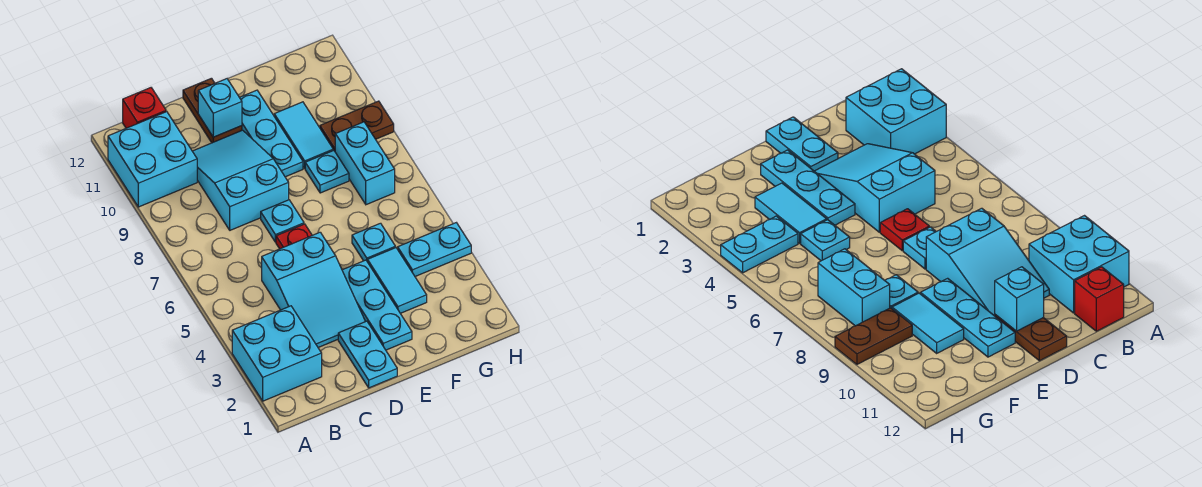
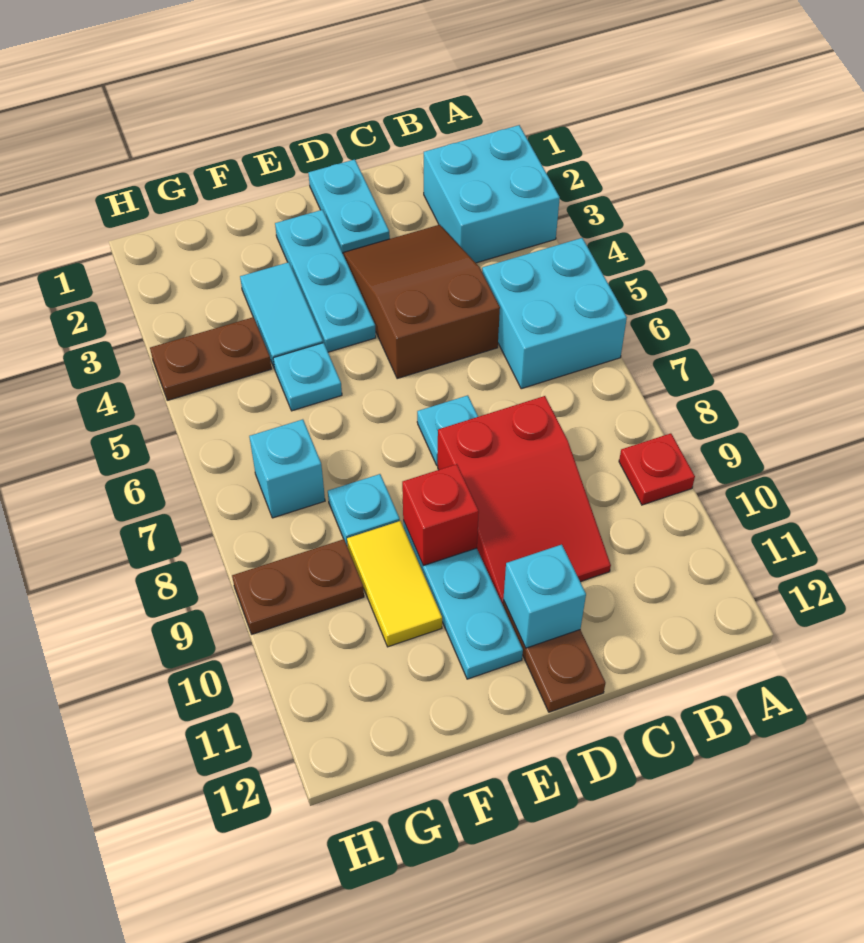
cyan 2x2 brick [108,112,197,207] -> cyan 2x2 brick moved to [482,238,627,389]
red 1x1 brick [123,88,166,128] -> red 1x1 brick moved to [402,464,479,566]
cyan 2x3 slope [262,232,365,347] -> brown 2x3 slope [343,225,500,379]
cyan 2x3 slope [192,130,289,230] -> red 2x3 slope [438,396,611,605]
red 1x1 plate [276,224,312,249] -> red 1x1 plate moved to [619,433,695,505]
cyan 1x2 tile [274,102,333,168] -> yellow 1x2 tile [347,521,442,647]
cyan 1x2 plate [398,223,471,276] -> brown 1x2 plate [150,317,272,400]
cyan 1x2 brick [335,122,395,205] -> cyan 1x1 brick [249,419,325,518]

